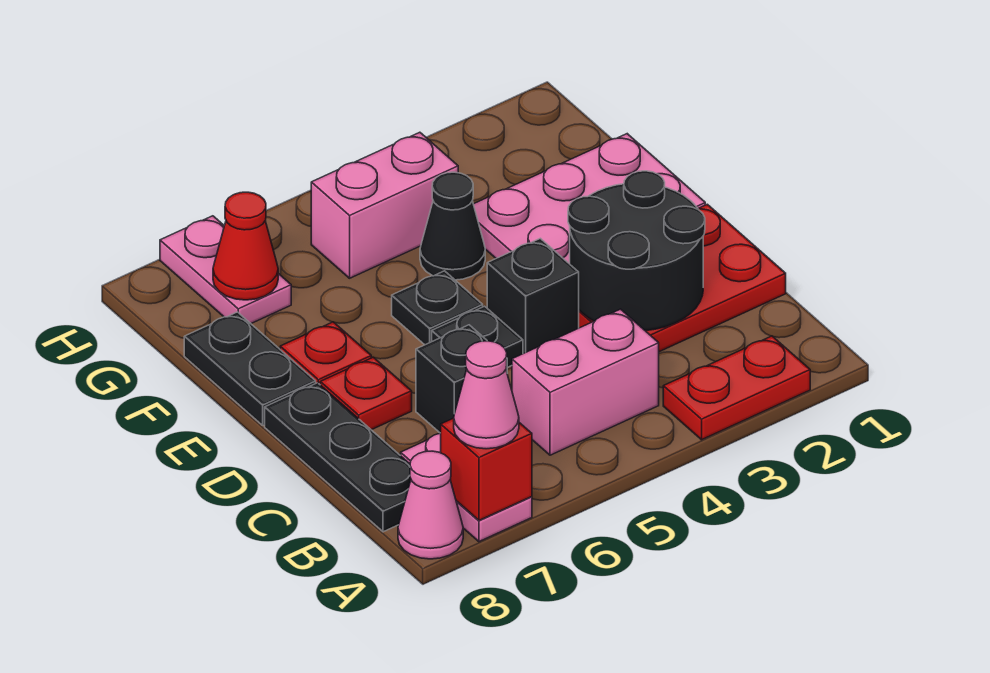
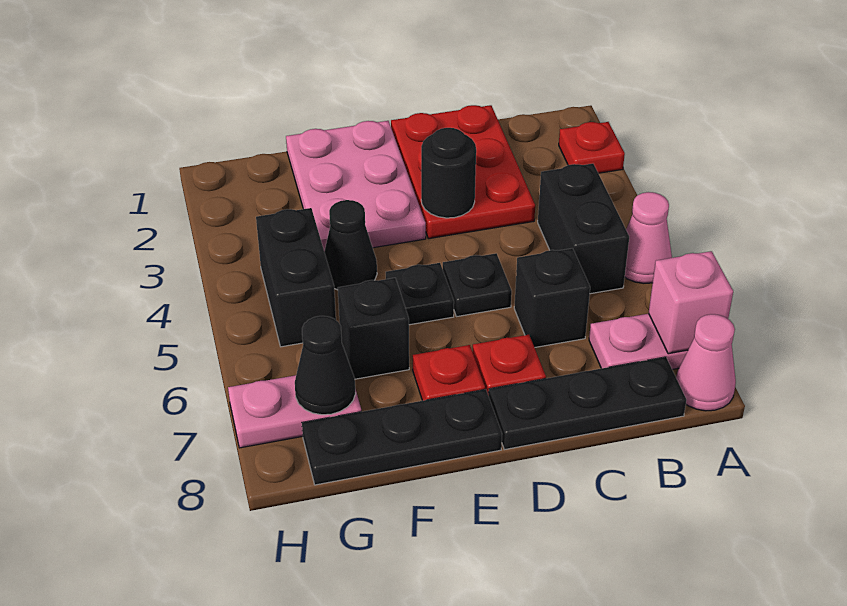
red 1x2 plate [663,336,810,440] -> red 1x1 plate [559,122,625,173]
red 1x1 brick [441,418,532,520] -> pink 1x1 brick [648,251,733,354]
pink 1x1 cone [454,341,519,449] -> pink 1x1 cone moved to [625,192,672,283]
pink 1x2 brick [512,309,659,455] -> black 1x2 brick [538,164,629,294]
black 2x2 round brick [568,171,705,331] -> black 1x1 round brick [421,128,476,218]
black 1x1 brick [487,238,579,354] -> black 1x1 brick moved to [338,278,409,379]
black 1x2 plate [184,312,316,425] -> black 1x3 plate [302,389,502,485]
pink 1x2 brick [311,132,458,278] -> black 1x2 brick [256,208,336,347]
red 1x1 cone [213,192,278,300] -> black 1x1 cone [295,316,356,415]

